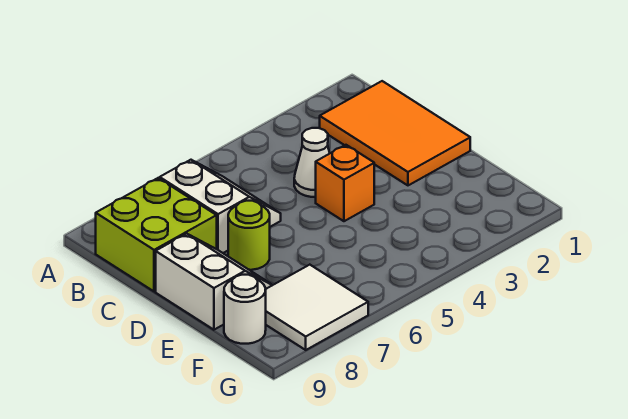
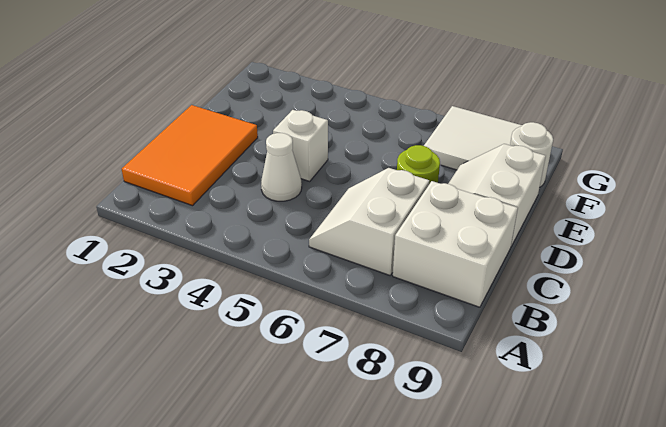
lime 2x2 brick [96,178,217,292] -> white 2x2 brick [393,181,518,307]
orange 1x1 brick [316,145,374,221] -> white 1x1 brick [273,110,328,182]

